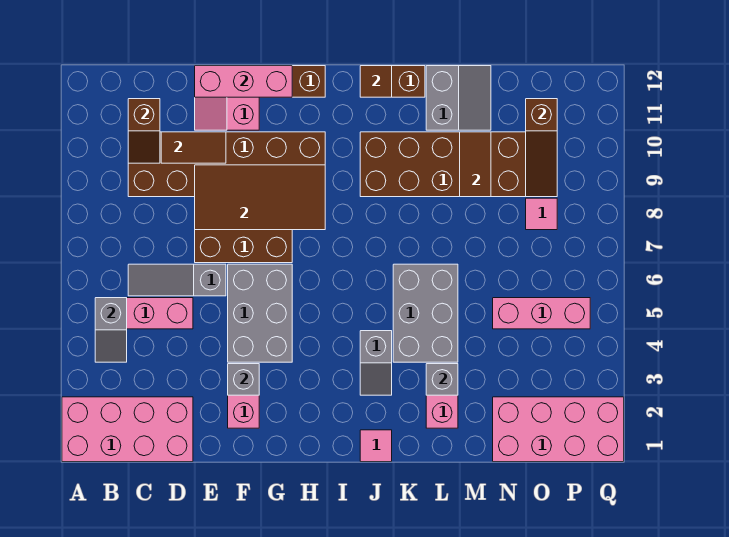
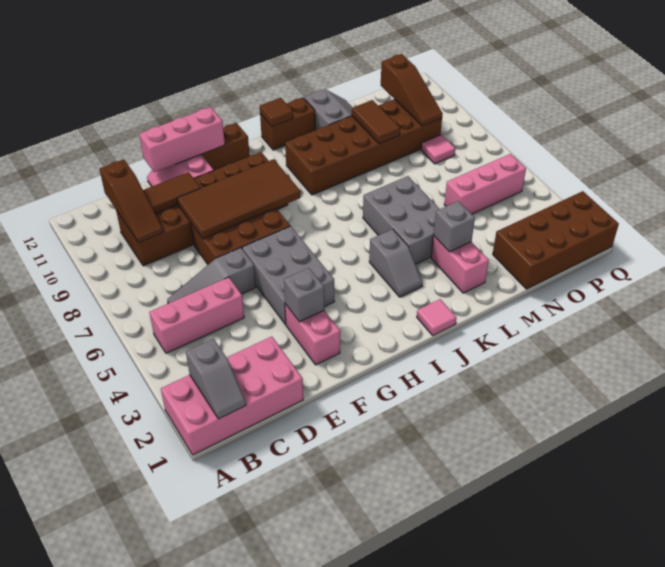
grey 1x2 slope [95,298,127,362] -> grey 1x2 slope moved to [186,339,246,419]
brown 1x2 slope [128,99,160,163] -> brown 1x3 slope [100,159,163,243]
pink 2x4 brick [493,397,624,462] -> brown 2x4 brick [493,191,619,289]

